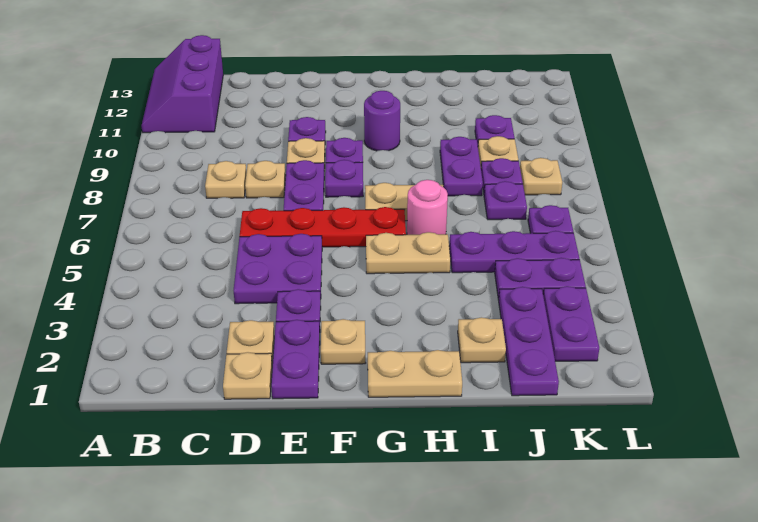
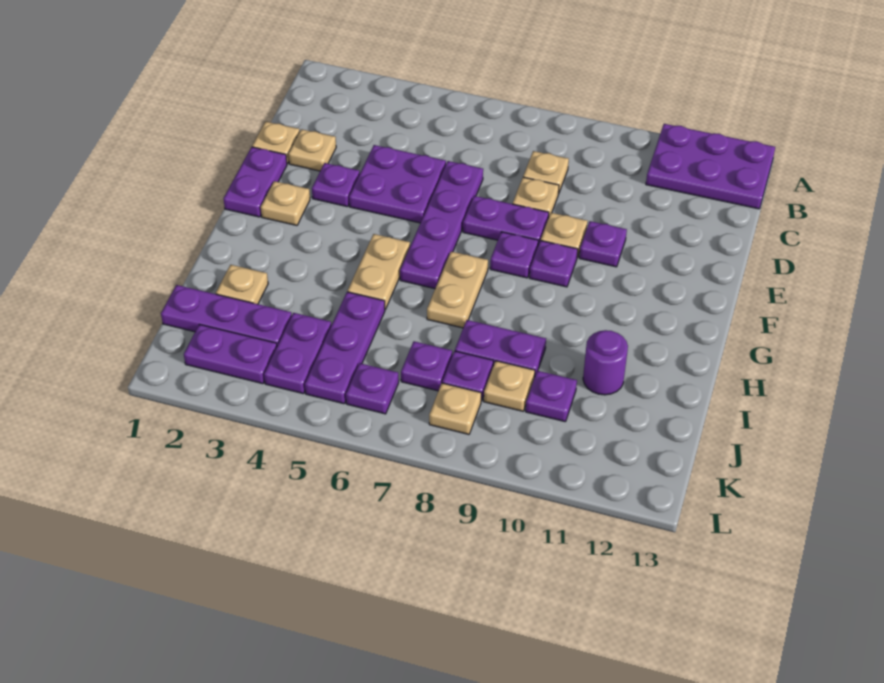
purple 2x3 slope [141,35,223,133] -> purple 2x3 plate [646,124,775,209]
red 1x4 plate [240,207,406,247] -> purple 1x4 plate [400,161,483,289]
purple 1x2 plate [271,320,320,399] -> purple 1x2 plate turned to [224,147,287,217]
tan 1x2 plate [368,350,462,397] -> none
purple 1x1 round brick [364,91,400,151] -> purple 1x1 round brick moved to [583,330,628,395]
pink 1x1 round brick [407,180,448,235] -> none

